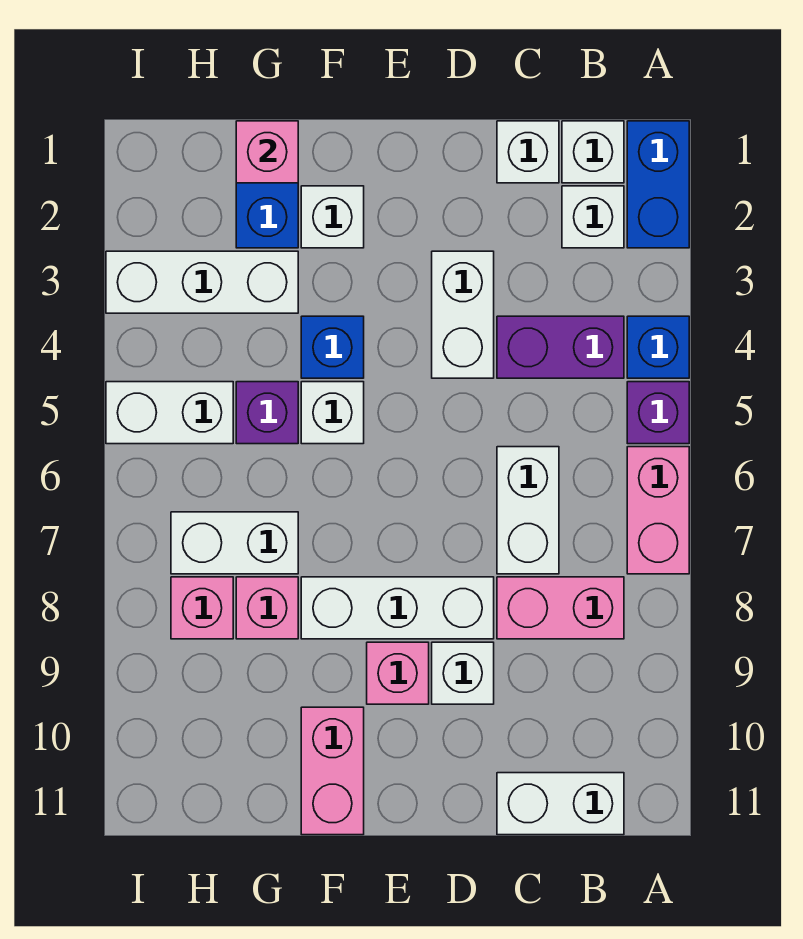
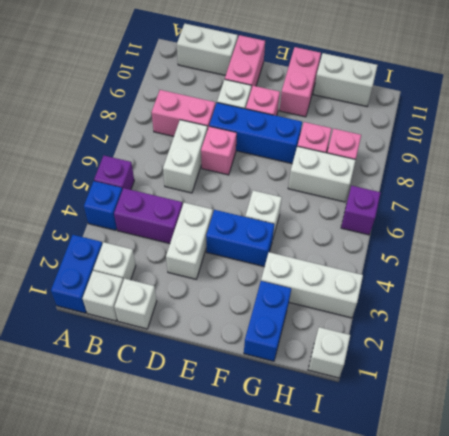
pink 1x2 brick [627,447,689,574] -> pink 1x2 brick moved to [225,35,265,89]
white 1x3 brick [301,577,494,639] -> blue 1x3 brick [209,103,302,164]
white 1x1 brick [301,186,364,248] -> white 1x1 brick moved to [308,327,350,378]
blue 1x1 brick [301,316,364,378] -> blue 1x2 brick [206,210,275,267]
pink 1x1 brick [236,121,298,183] -> pink 1x1 brick moved to [201,126,237,175]
purple 1x1 brick [236,382,298,444] -> purple 1x1 brick moved to [341,186,381,235]
white 1x2 brick [106,382,233,444] -> white 1x2 brick moved to [313,53,378,106]

